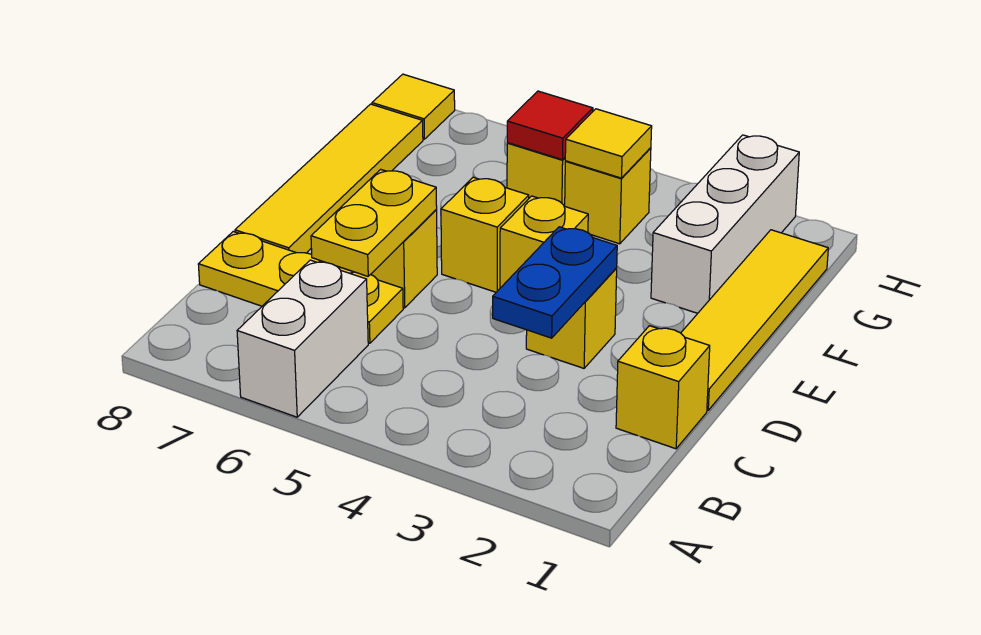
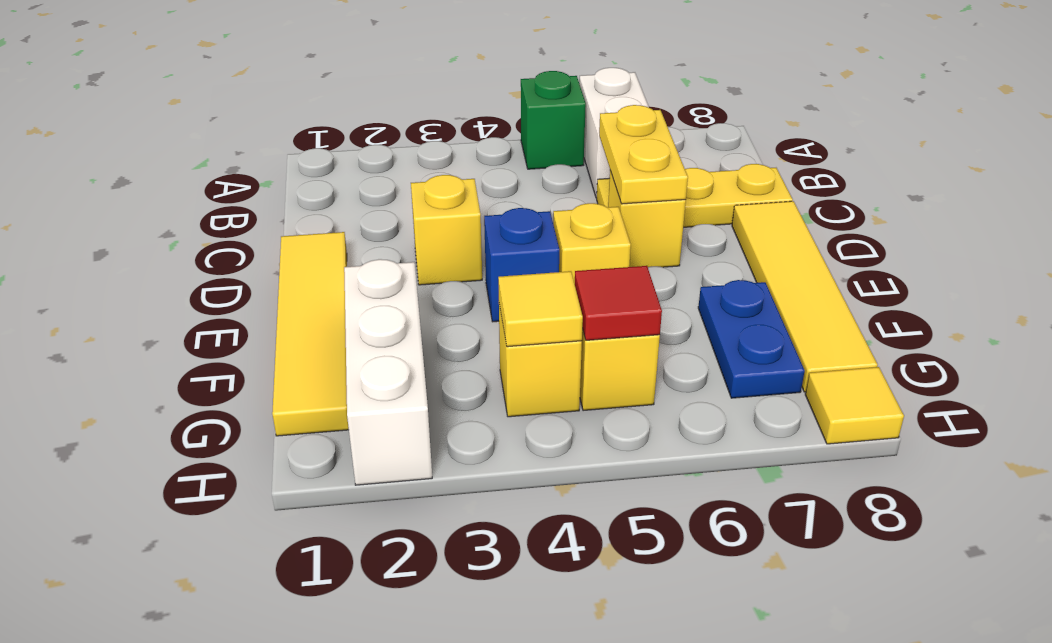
none -> green 1x1 brick [521,71,586,169]
yellow 1x1 brick [616,326,710,449] -> none
blue 1x2 plate [493,227,617,338] -> blue 1x2 plate moved to [698,280,805,398]
yellow 1x1 brick [500,196,588,288] -> blue 1x1 brick [484,208,559,322]

